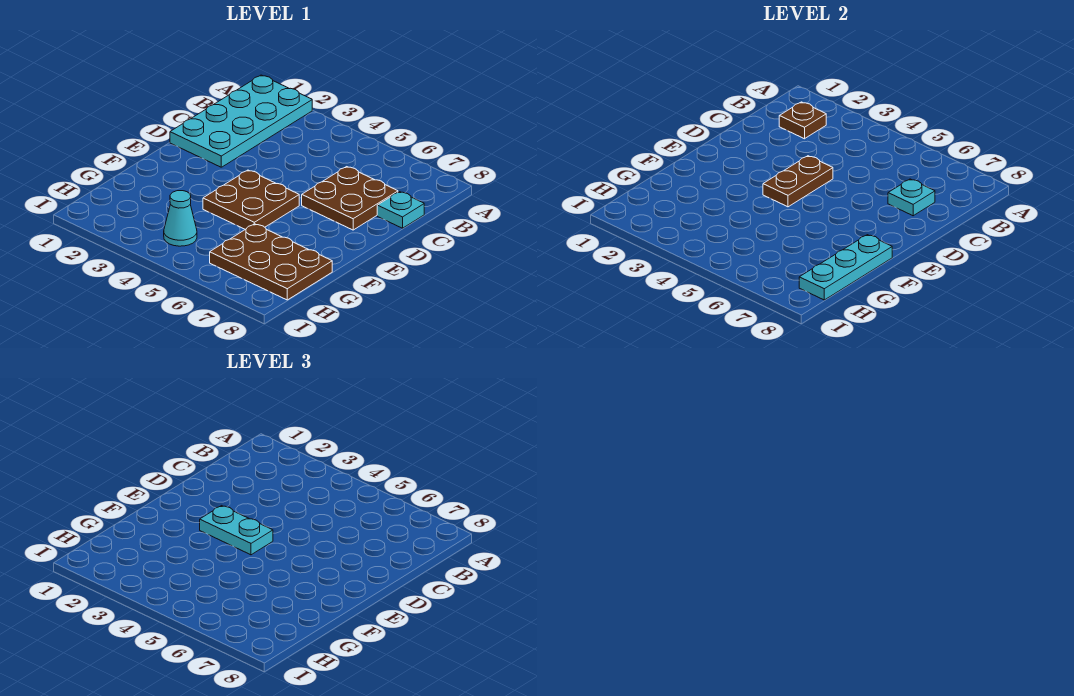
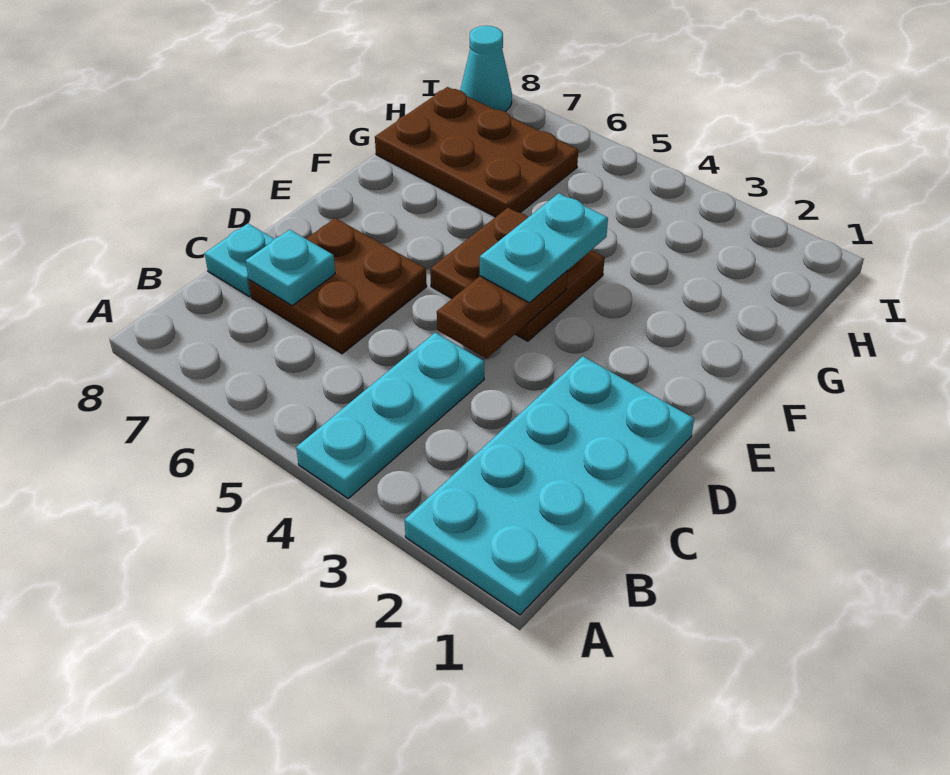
brown 1x1 plate [779,102,826,139] -> none
cyan 1x2 plate [200,506,273,555] -> cyan 1x2 plate turned to [480,193,608,302]
cyan 1x3 plate [799,235,892,300] -> cyan 1x3 plate moved to [296,333,485,498]
cyan 1x1 cone [164,191,197,246] -> cyan 1x1 cone moved to [460,26,512,112]

